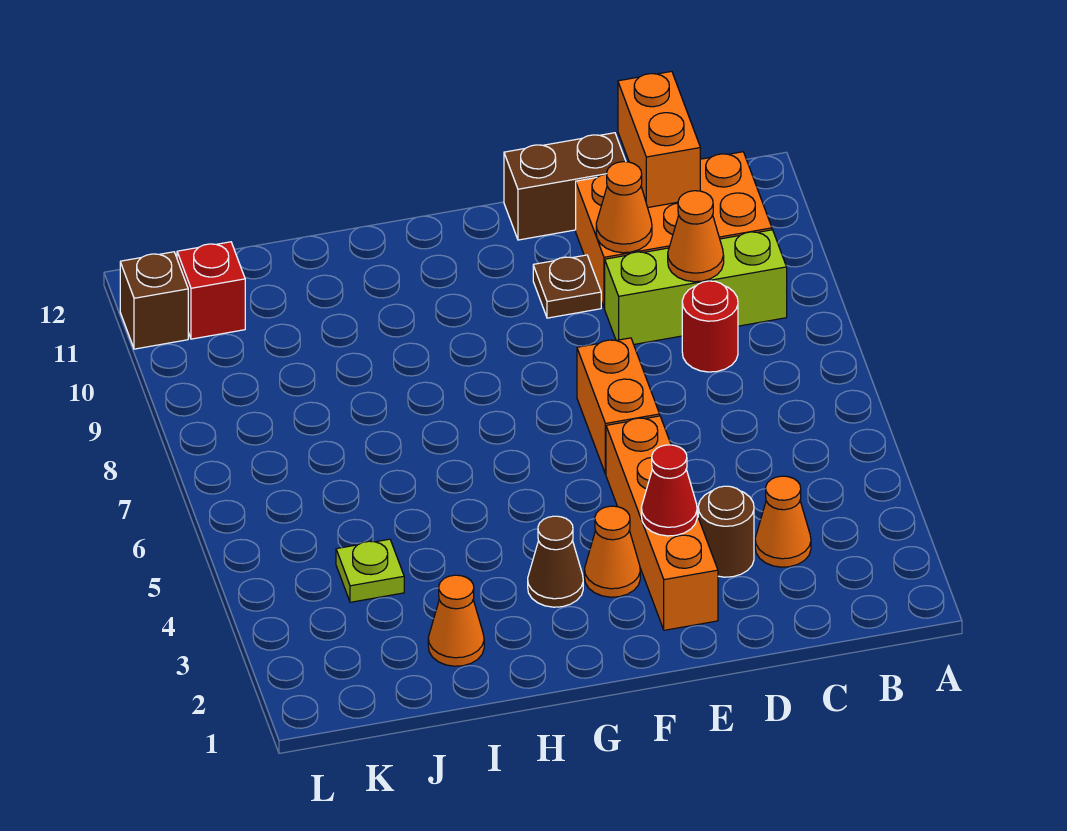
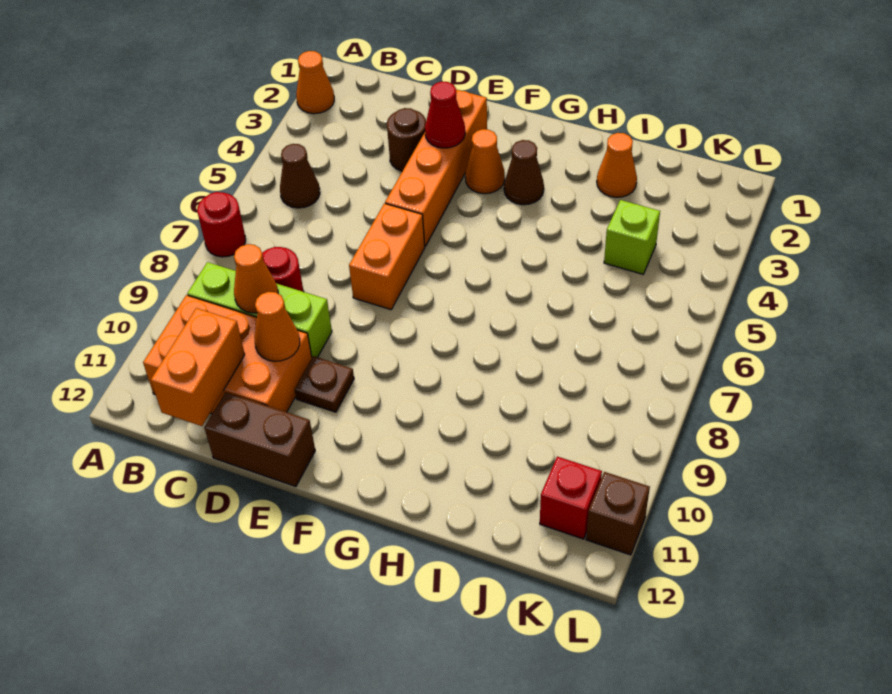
none -> red 1x1 round brick [197,192,246,257]
none -> brown 1x1 cone [280,144,320,208]
orange 1x1 cone [755,476,811,567] -> orange 1x1 cone moved to [296,51,334,114]
lime 1x1 plate [336,539,404,602] -> lime 1x1 brick [604,200,660,274]

